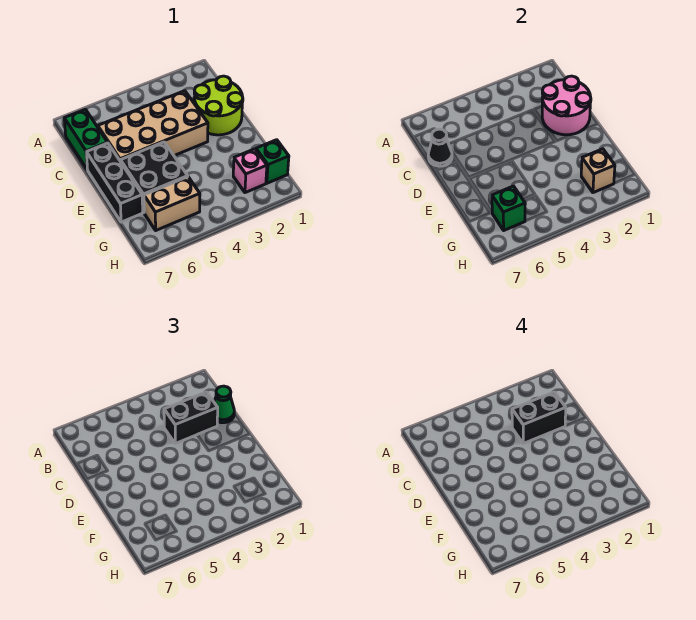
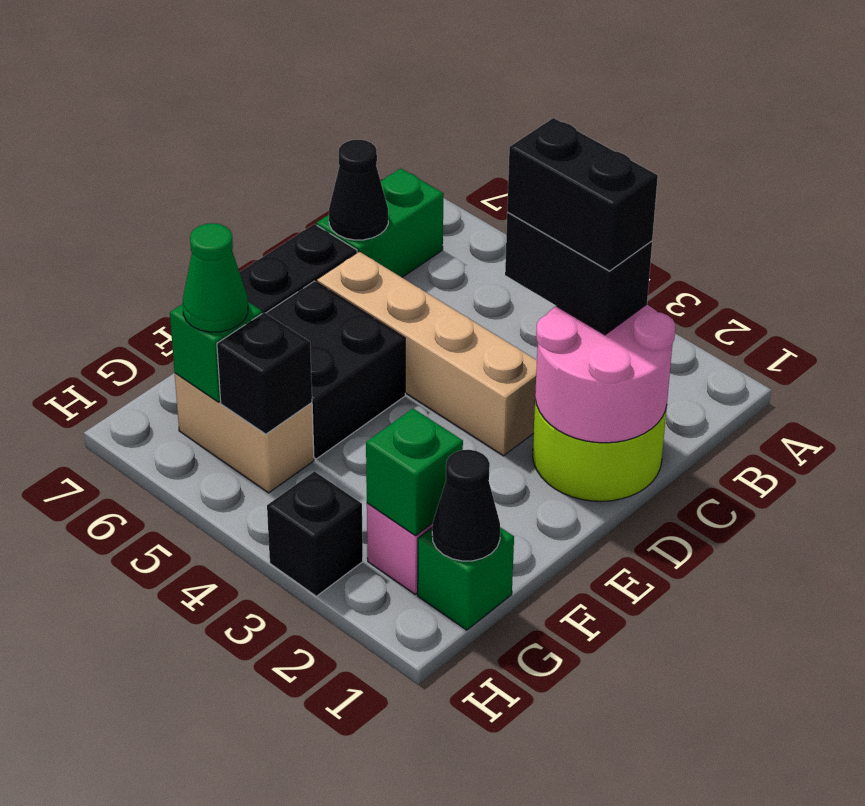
green 1x1 cone [214,386,234,423] -> green 1x1 cone moved to [183,223,248,332]
tan 2x4 brick [98,91,208,162] -> tan 1x4 brick [317,252,537,456]
none -> black 1x1 cone [432,450,500,561]
tan 1x1 brick [581,149,615,193] -> green 1x1 brick [366,408,463,536]
none -> black 1x1 brick [217,312,312,434]
none -> black 1x1 brick [267,471,363,596]

